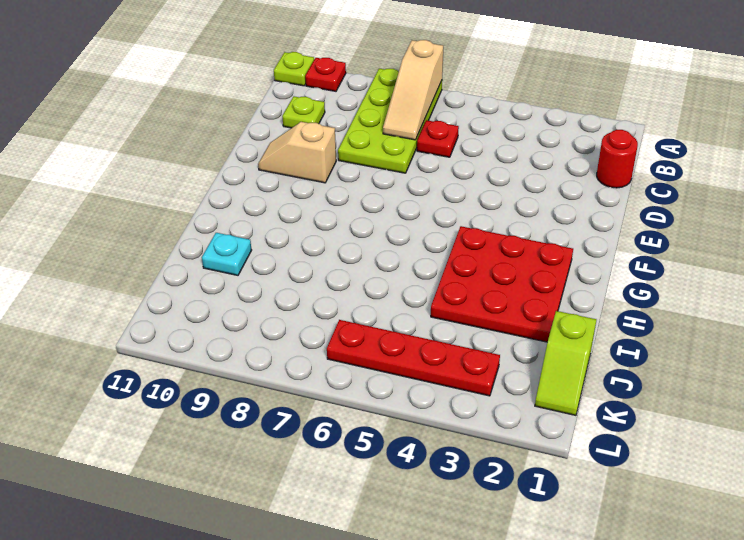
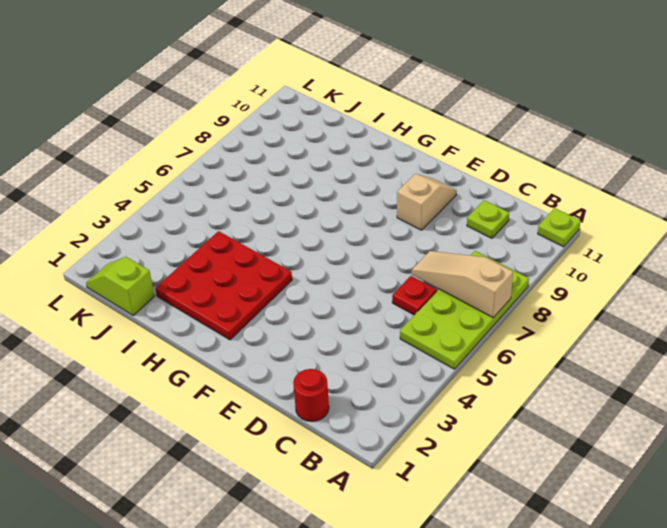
lime 2x4 plate [338,69,442,173] -> lime 2x4 plate turned to [400,251,529,369]
red 1x1 plate [305,58,346,91] -> none
cyan 1x1 plate [202,233,252,275] -> none
red 1x4 plate [327,320,500,396] -> none

